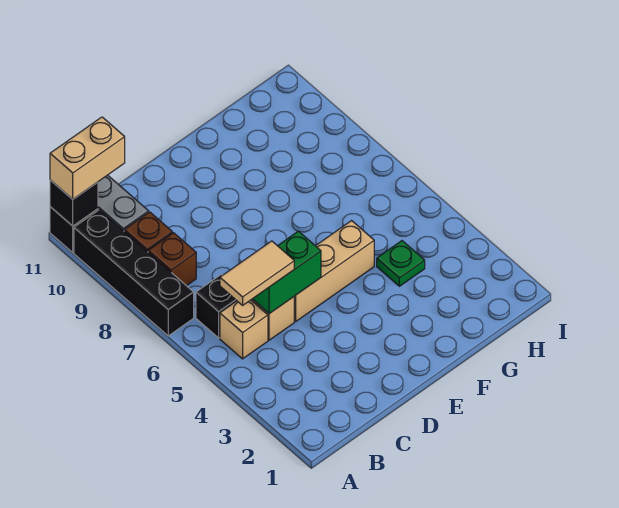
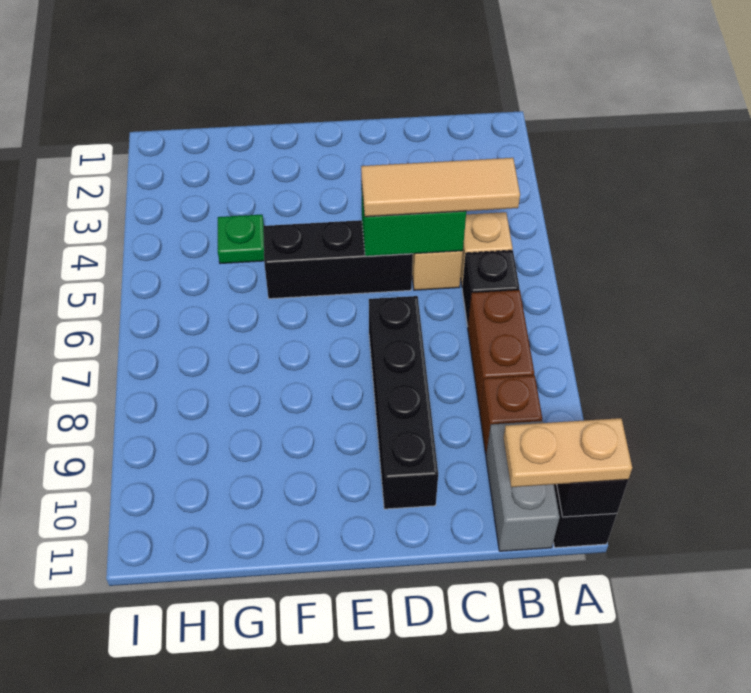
black 1x4 brick [74,210,194,336] -> black 1x4 brick moved to [369,296,438,509]
tan 1x2 brick [50,117,125,199] -> tan 1x2 plate [503,418,632,487]
tan 1x2 tile [220,241,294,305] -> tan 1x3 tile [361,158,520,217]
brown 1x1 brick [148,233,196,286] -> brown 1x2 brick [468,290,534,410]
tan 1x3 brick [294,221,374,321] -> black 1x3 brick [263,220,413,299]

